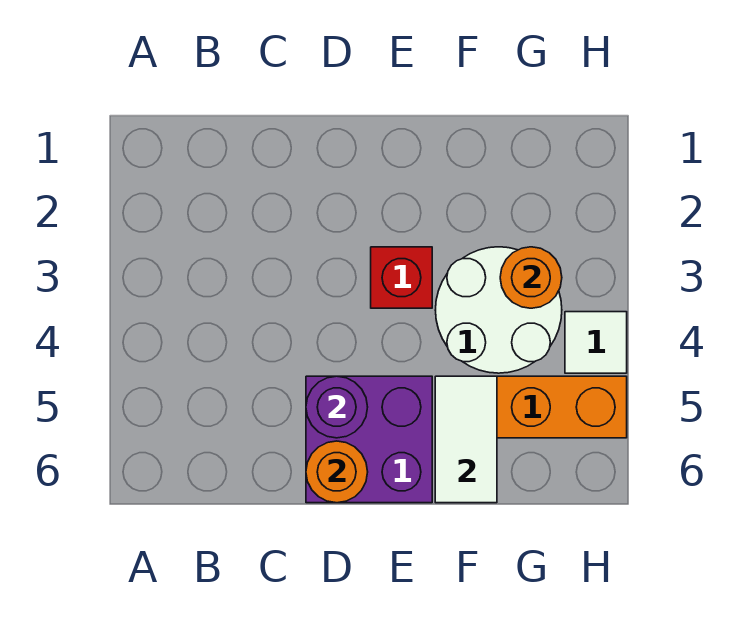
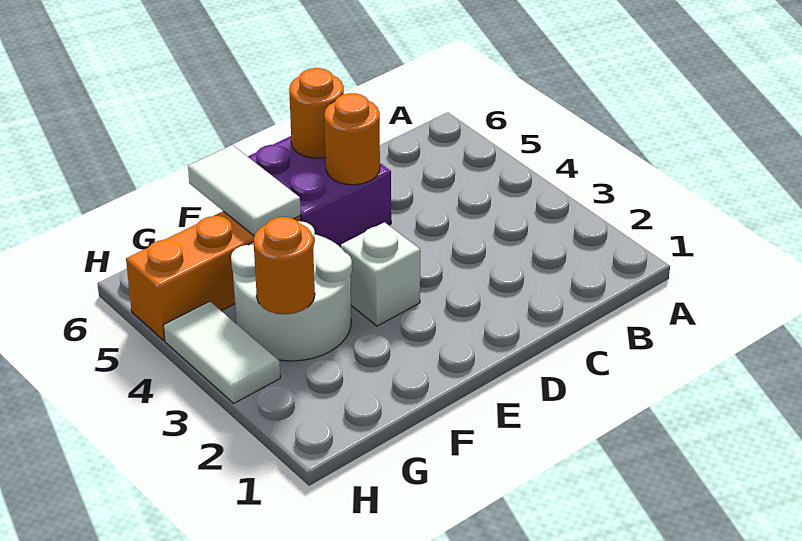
purple 1x1 round brick [306,376,368,438] -> orange 1x1 round brick [324,93,380,185]
red 1x1 brick [371,247,432,308] -> white 1x1 brick [341,222,420,326]
white 1x1 tile [565,312,627,373] -> white 1x2 tile [163,301,280,403]

